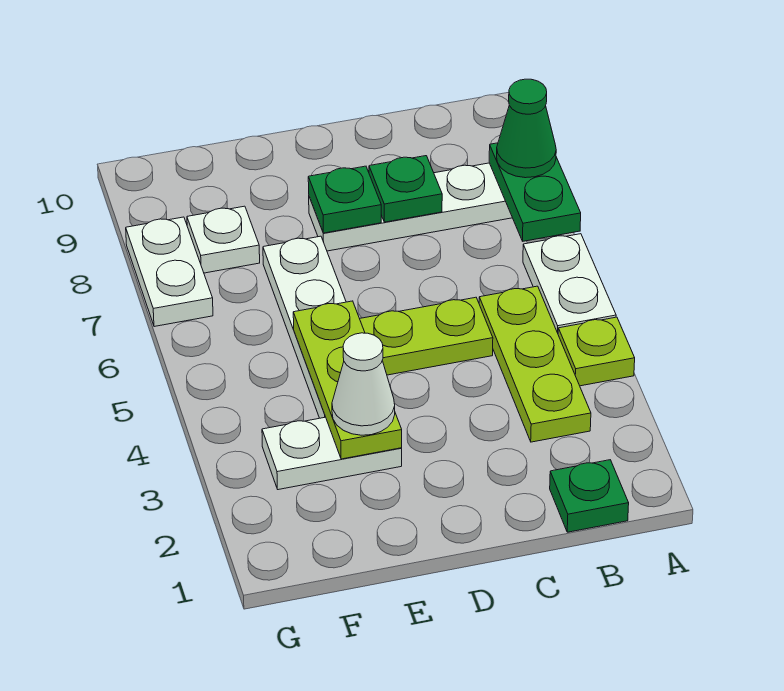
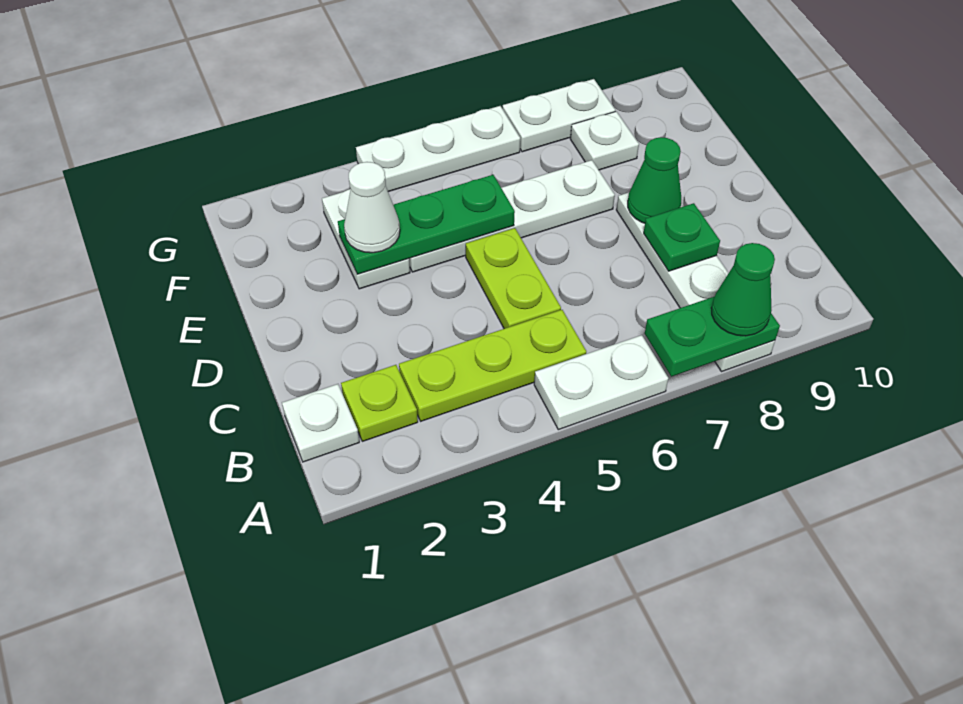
lime 1x1 plate [558,317,635,386] -> lime 1x1 plate moved to [341,365,418,441]
green 1x1 plate [550,460,629,532] -> white 1x1 plate [282,384,359,462]
green 1x1 plate [308,166,381,233] -> green 1x1 cone [628,137,681,223]
lime 1x3 plate [293,301,402,459] -> green 1x3 plate [338,175,515,274]
none -> white 1x3 plate [356,106,520,192]

